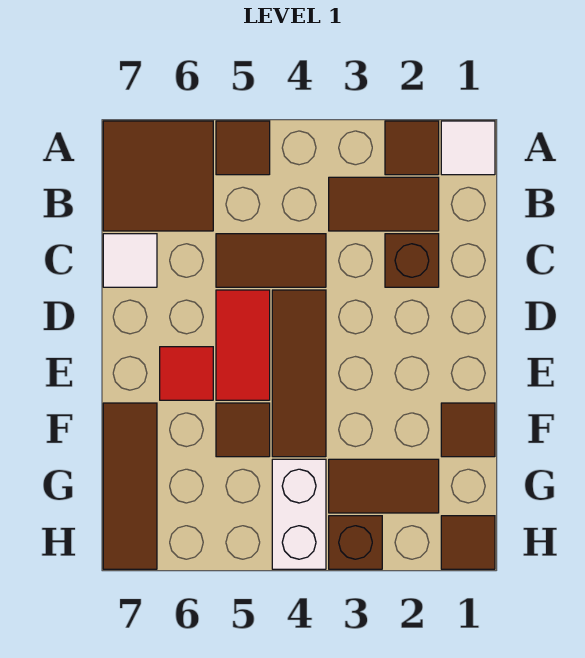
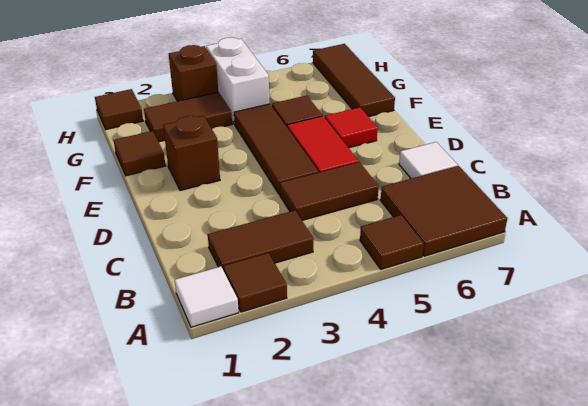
brown 1x1 brick [385,234,439,287] -> brown 1x1 brick moved to [163,116,220,191]

